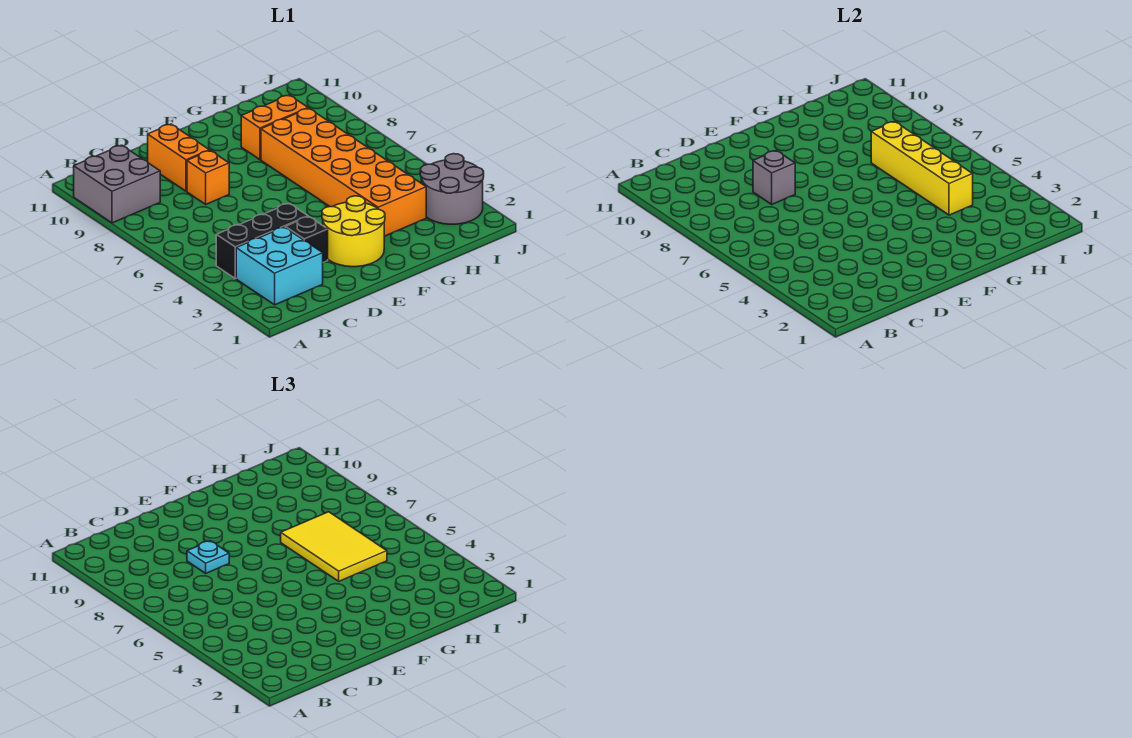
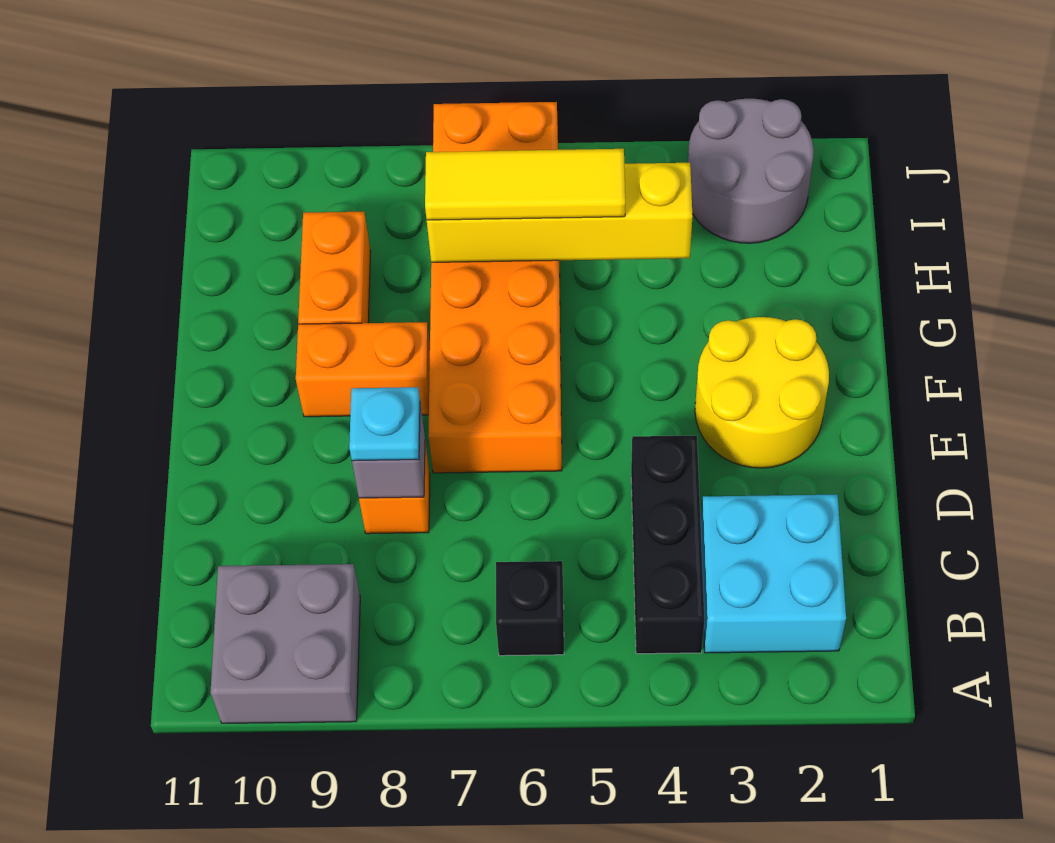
black 1x1 brick [285,217,328,263] -> black 1x1 brick moved to [496,561,564,656]
orange 1x2 brick [148,124,209,191] -> orange 1x2 brick moved to [296,322,430,417]
orange 2x6 brick [261,108,426,236] -> orange 2x6 brick turned to [428,102,562,473]
yellow 2x3 tile [281,512,387,581] -> yellow 1x3 tile [425,149,625,220]

